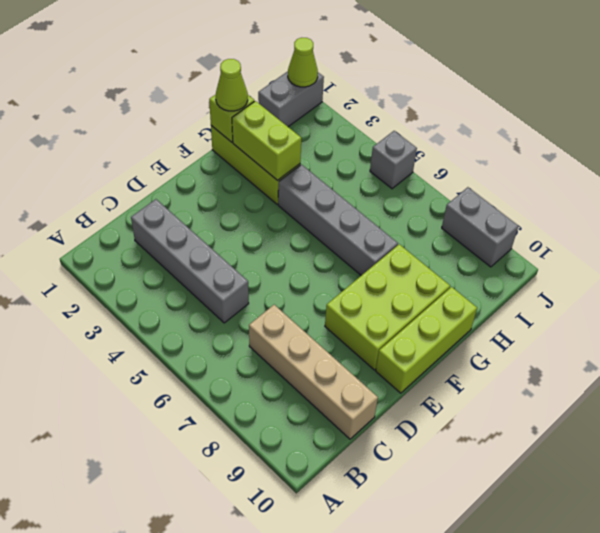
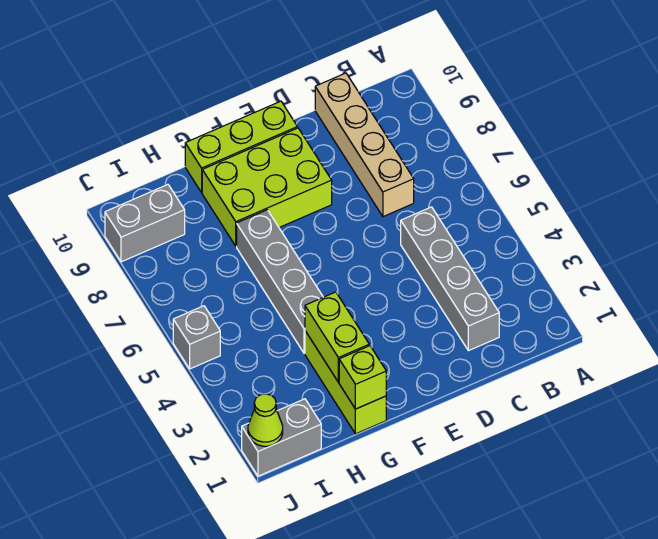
lime 1x1 cone [216,59,248,111] -> none
grey 1x2 brick [442,187,518,267] -> grey 1x2 brick turned to [105,185,185,262]

